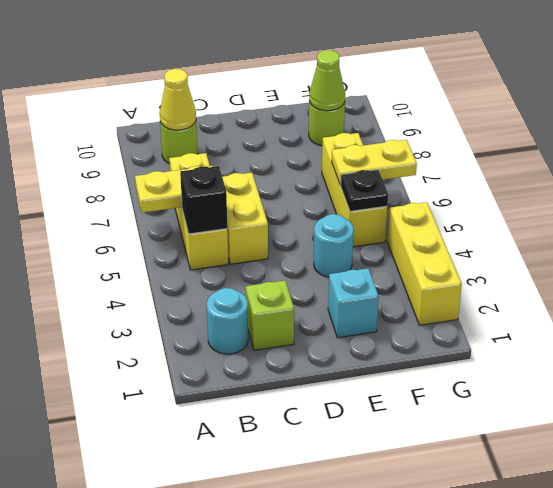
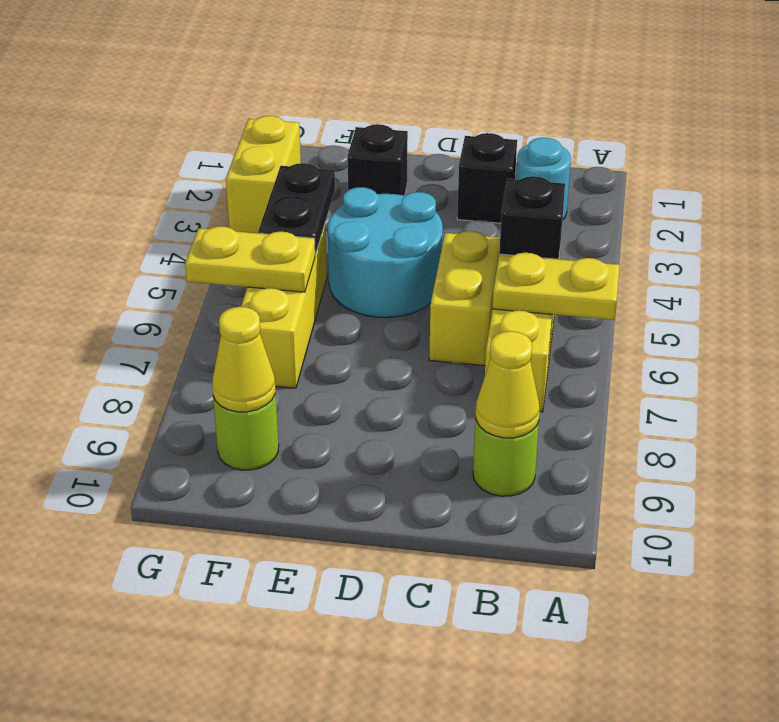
lime 1x1 brick [246,281,294,350] -> black 1x1 brick [457,133,517,223]
cyan 1x1 brick [328,268,379,338] -> black 1x1 brick [347,124,408,196]
cyan 1x1 round brick [314,214,354,277] -> cyan 2x2 round brick [328,187,443,318]
black 1x1 plate [341,170,388,211] -> black 1x2 plate [258,163,335,255]
lime 1x1 cone [309,50,345,111] -> yellow 1x1 cone [212,307,275,412]
yellow 1x3 brick [388,202,462,325] -> yellow 1x2 brick [226,116,301,233]

